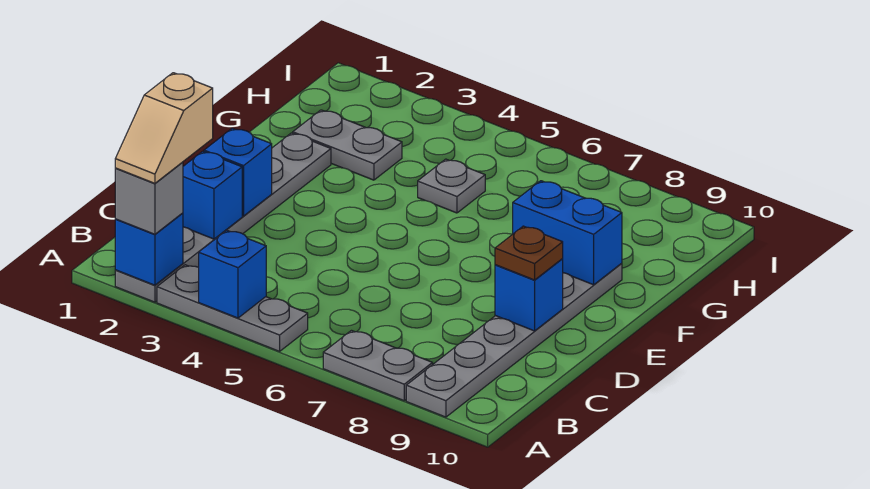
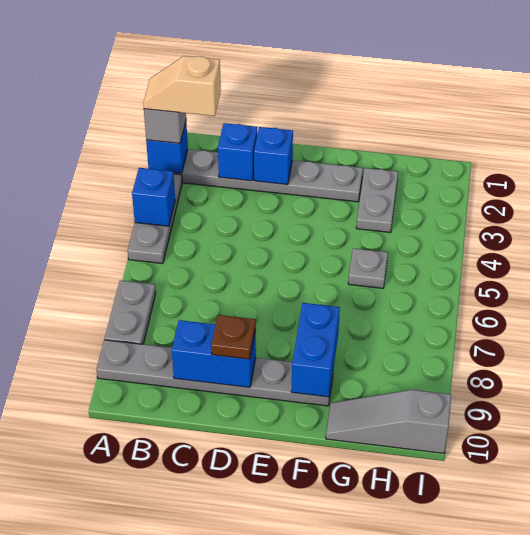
blue 1x1 brick [495,259,563,331] -> blue 1x2 brick [172,320,256,387]
none -> grey 1x3 slope [326,390,451,453]

